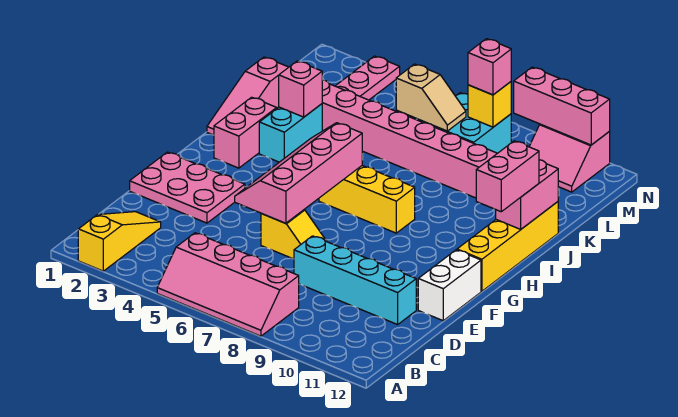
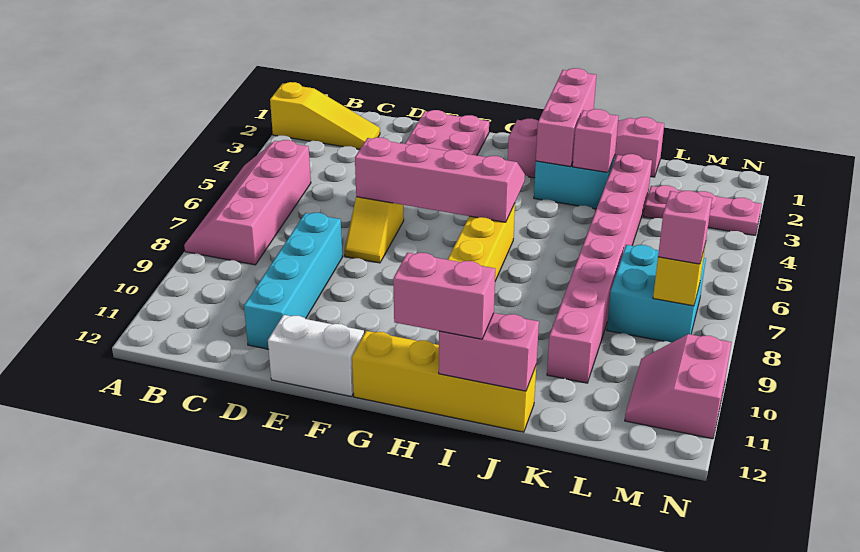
tan 1x2 slope [396,64,466,131] -> none
pink 1x3 brick [514,67,610,145] -> pink 1x3 brick moved to [536,68,596,167]

